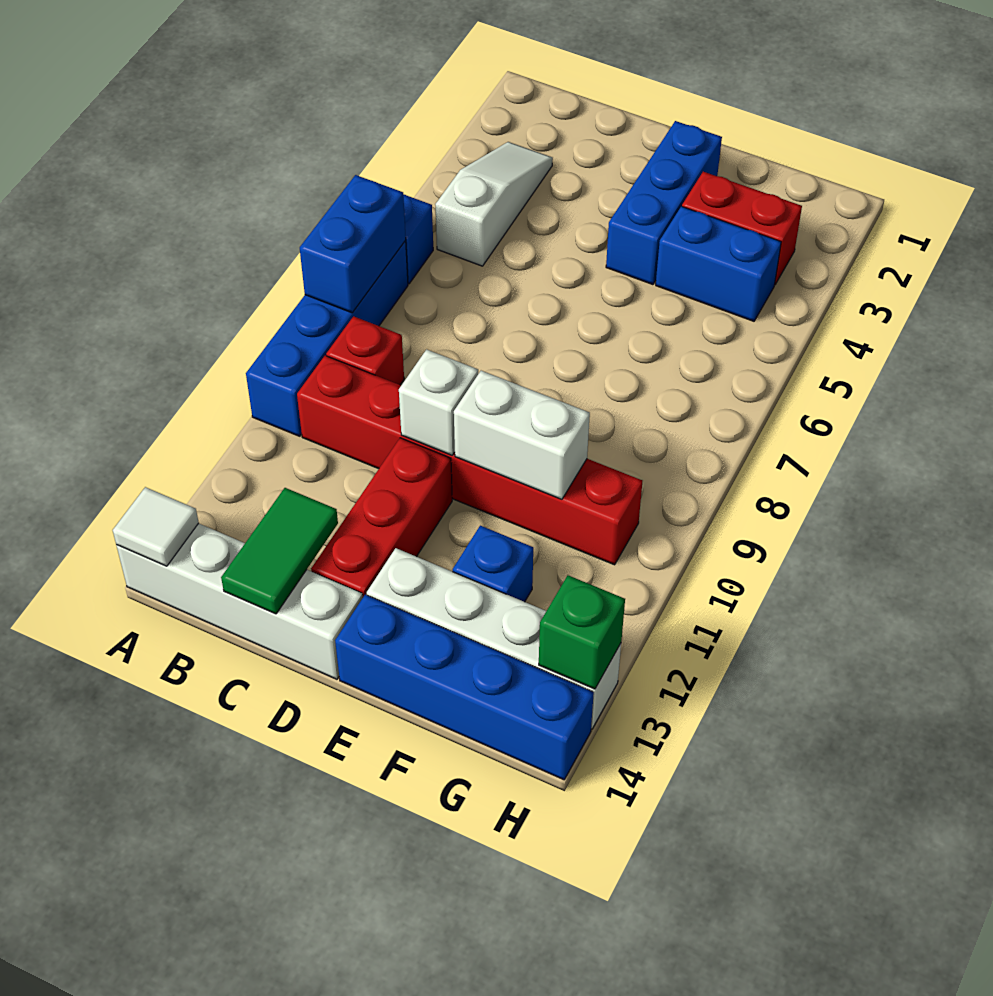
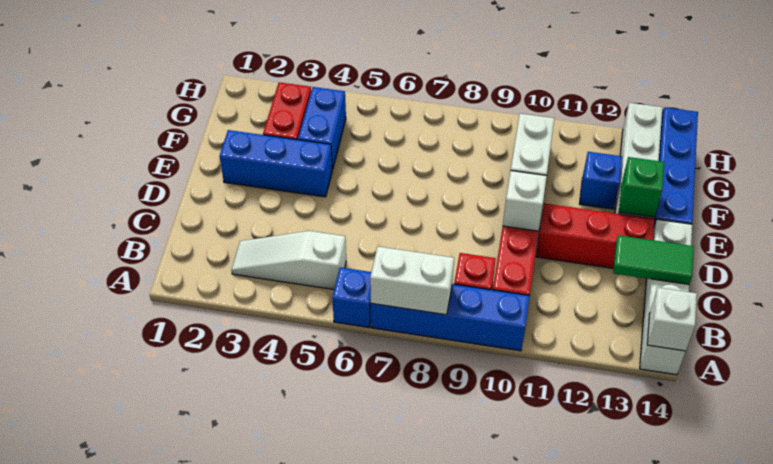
blue 1x2 brick [300,175,406,313] -> white 1x2 brick [370,246,454,315]
white 1x1 tile [113,487,199,566] -> white 1x1 brick [647,288,697,351]
green 1x1 brick [539,575,625,689] -> green 1x1 brick moved to [619,157,664,217]

